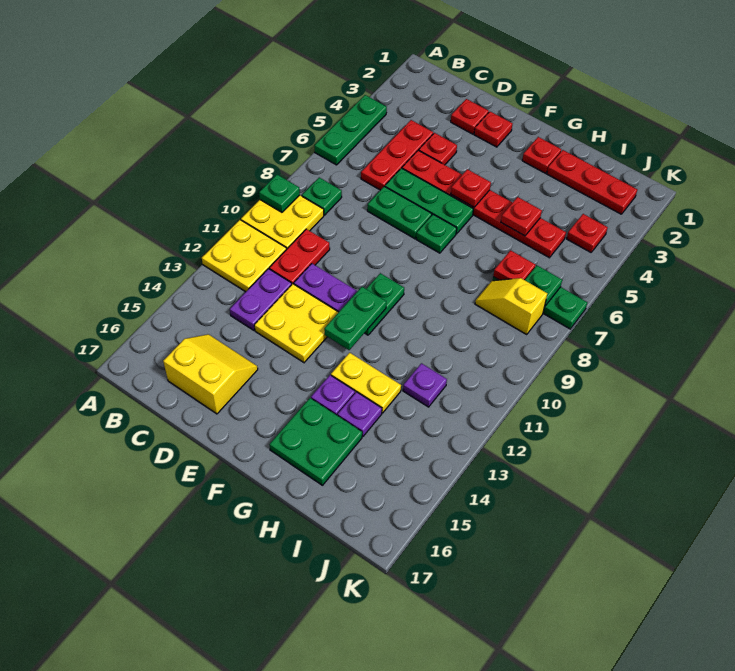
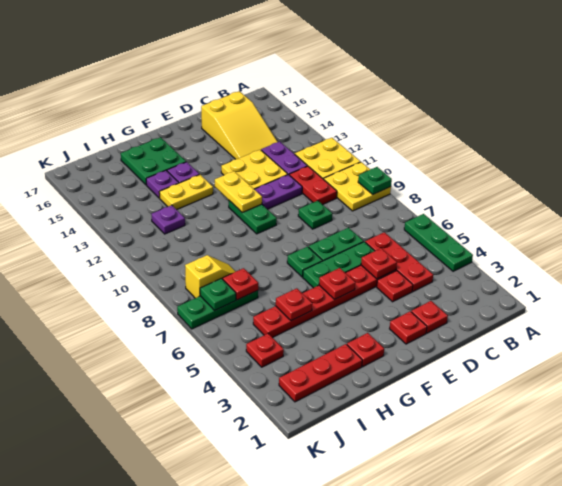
green 1x1 plate [302,178,342,215] -> green 1x1 plate moved to [298,201,332,229]
yellow 2x2 slope [163,334,258,414] -> yellow 2x3 slope [201,91,277,159]
none -> red 1x1 plate [361,248,397,279]
green 1x2 plate [324,287,386,350] -> yellow 1x2 plate [215,171,262,213]

